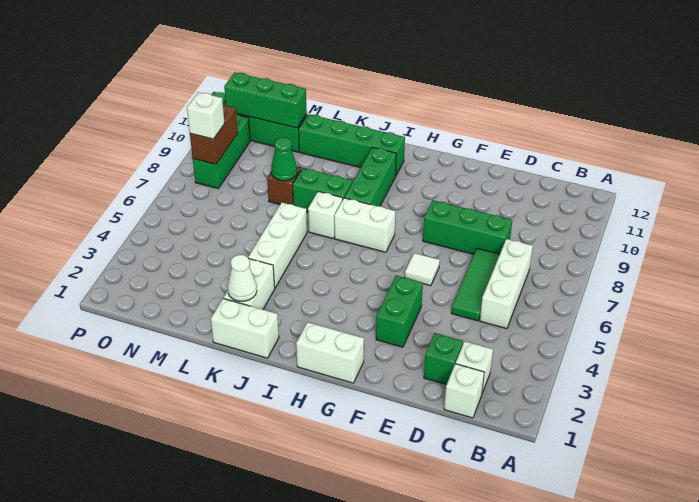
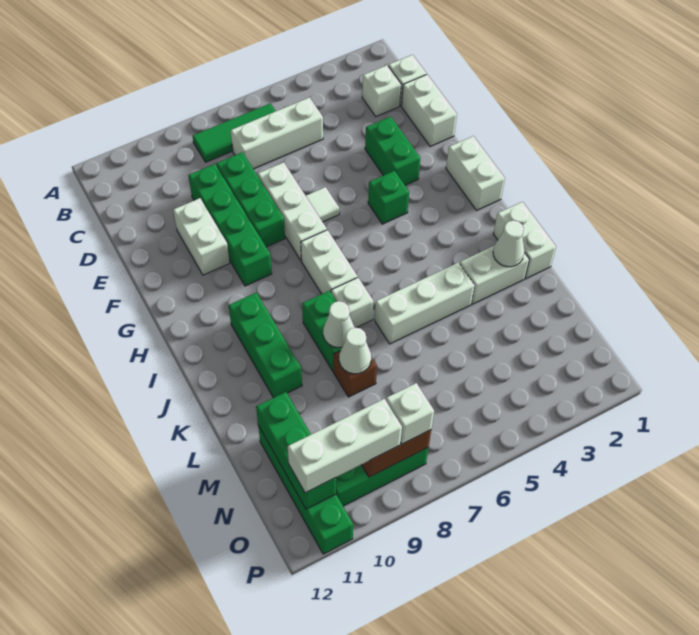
none -> white 1x2 brick [402,74,457,146]
green 1x1 brick [424,333,463,385] -> green 1x1 brick moved to [368,171,409,224]
green 1x3 tile [451,248,500,321] -> green 1x3 tile moved to [193,103,275,162]
none -> white 1x3 brick [258,162,327,261]
none -> white 1x2 brick [173,198,230,275]
green 1x2 brick [376,276,423,347] -> green 1x2 brick turned to [365,117,420,185]
green 1x3 brick [344,147,396,206] -> green 1x3 brick turned to [228,292,302,398]
green 1x4 brick [298,114,405,175] -> green 1x4 brick moved to [188,164,272,286]
none -> white 1x1 cone [323,301,355,348]
green 1x1 cone [271,137,297,181] -> white 1x1 cone [339,328,371,374]
none -> white 1x3 brick [288,399,402,493]

